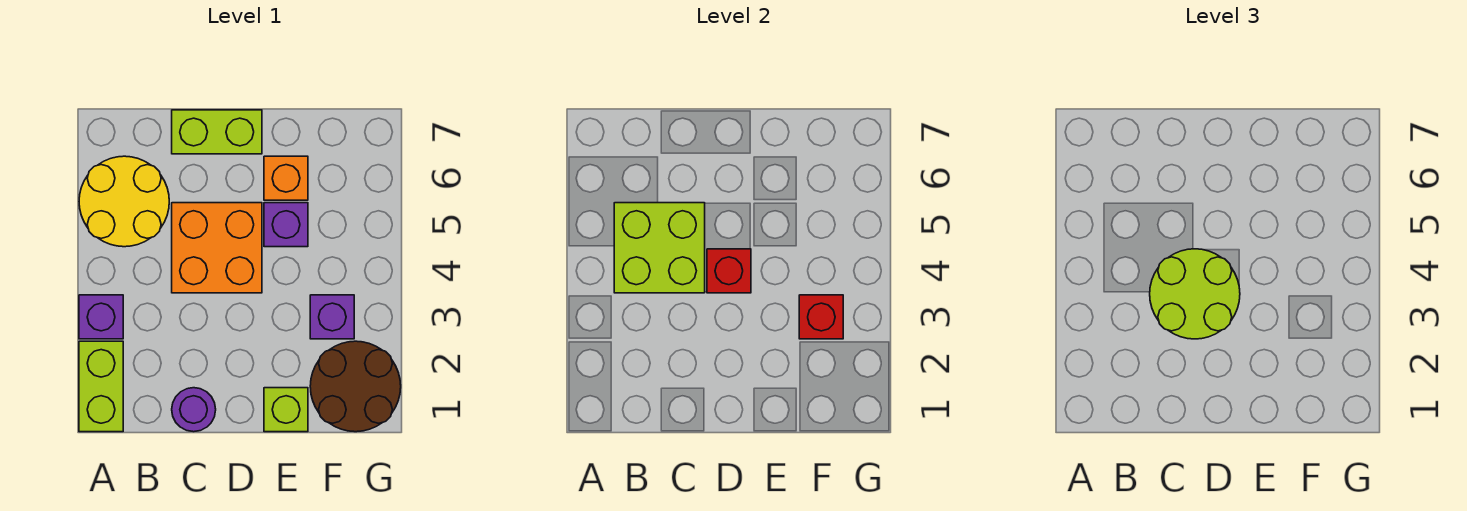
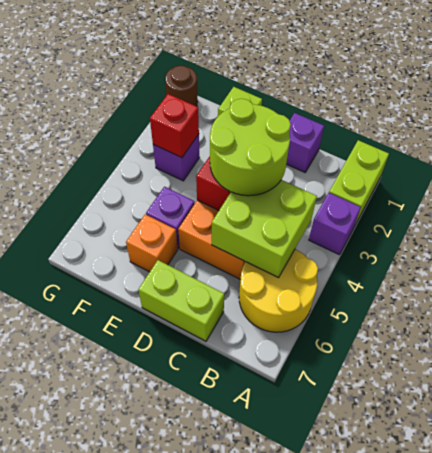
purple 1x1 round brick [172,388,216,432] -> purple 1x1 brick [286,113,324,172]
brown 2x2 round brick [310,341,401,432] -> brown 1x1 round brick [165,66,198,106]

